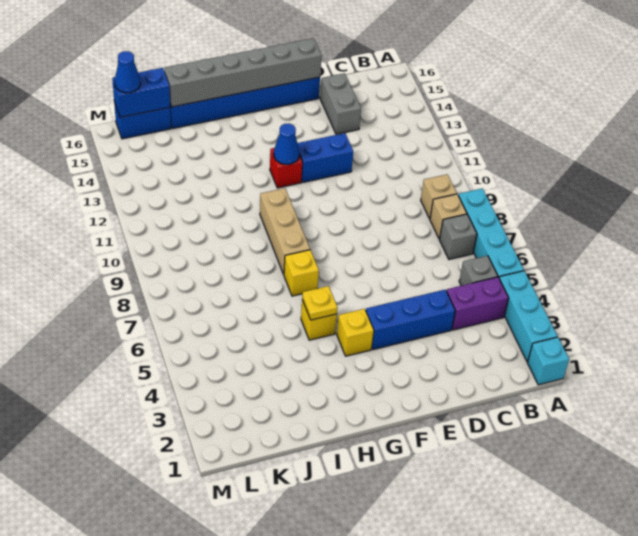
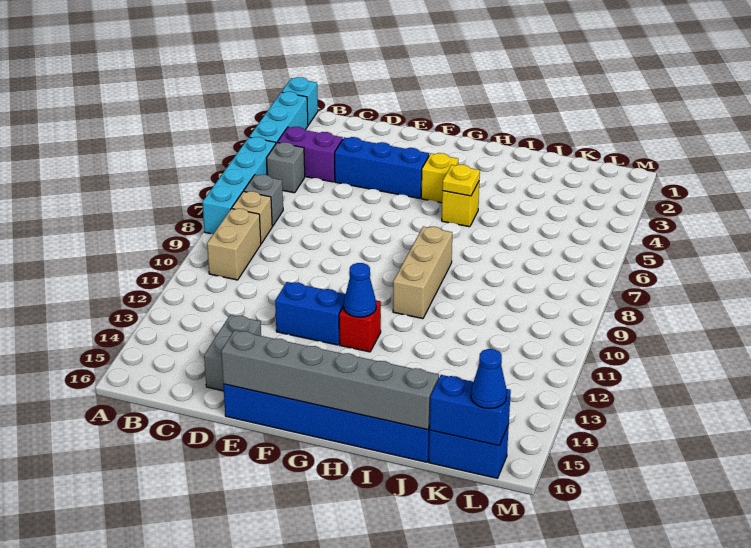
tan 1x1 brick [421,174,457,219] -> tan 1x2 brick [207,209,261,280]
yellow 1x1 brick [284,250,319,296] -> none

